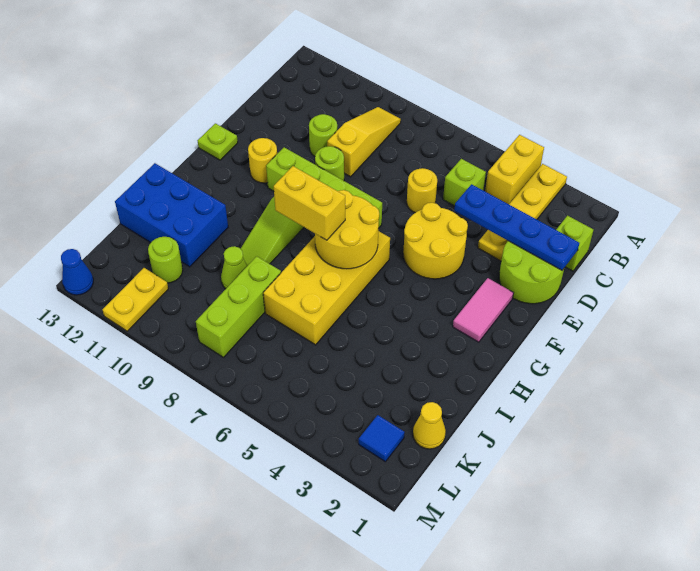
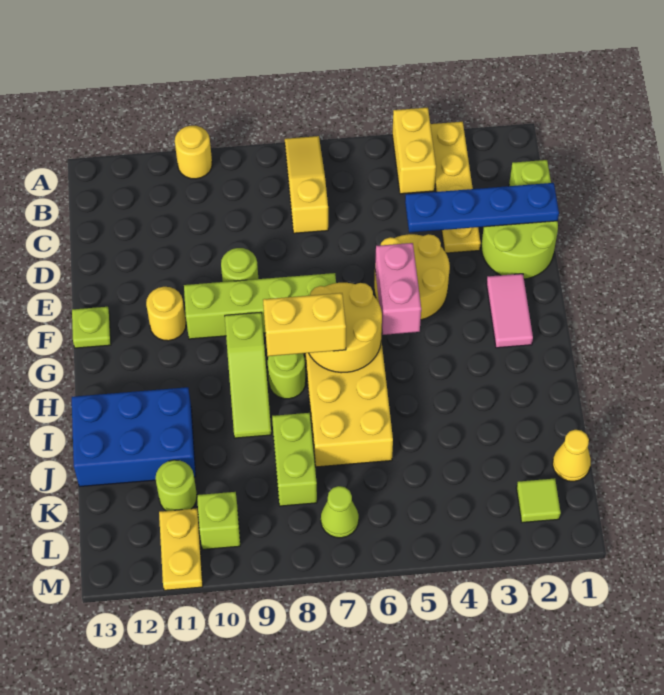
yellow 1x3 slope [327,107,401,177] -> yellow 1x3 slope moved to [285,136,328,233]
lime 1x1 brick [443,159,486,206] -> lime 1x1 brick moved to [197,492,240,549]
yellow 1x1 round brick [407,168,437,213] -> yellow 1x1 round brick moved to [175,126,212,179]
lime 1x1 round brick [309,114,337,157] -> lime 1x1 round brick moved to [268,353,306,399]
none -> pink 1x2 brick [375,243,421,335]
lime 1x3 brick [196,256,281,357] -> lime 1x2 brick [272,413,317,506]
lime 1x1 cone [221,246,247,289] -> lime 1x1 cone moved to [321,486,359,538]
blue 1x1 tile [359,415,405,462] -> lime 1x1 tile [517,478,561,522]
blue 1x1 cone [61,249,93,295] -> none

